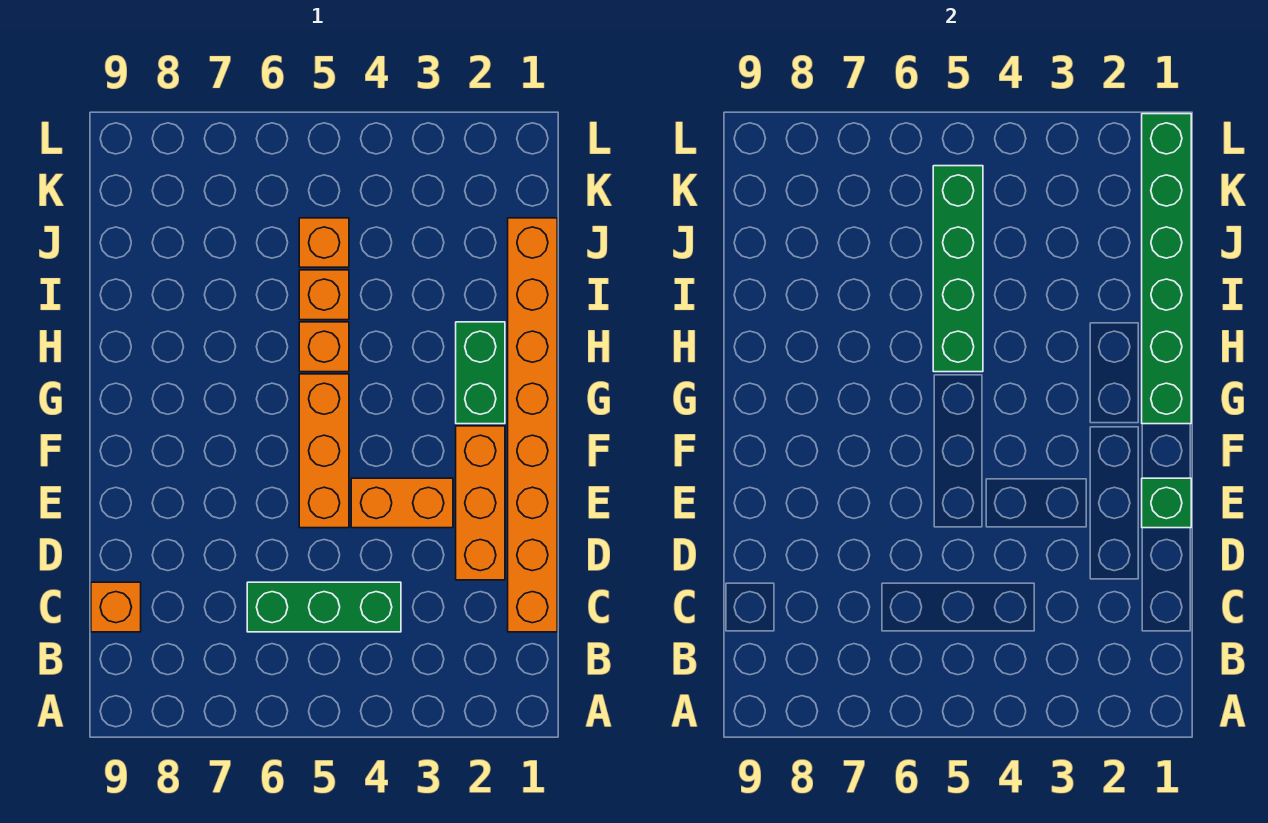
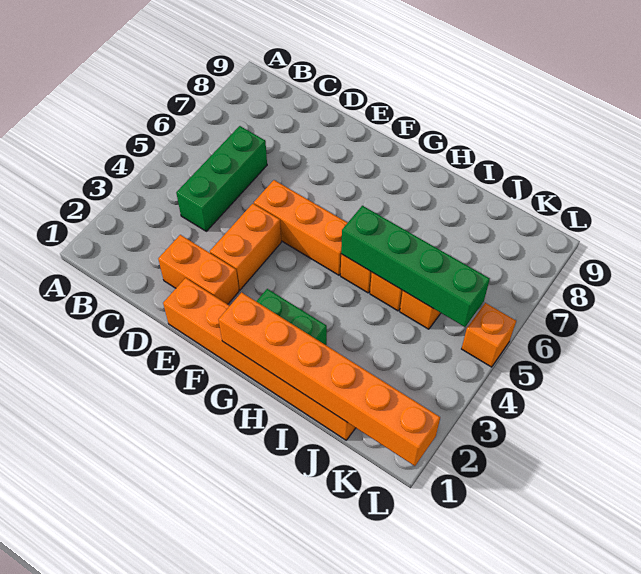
orange 1x8 brick [508,218,557,632] -> orange 1x6 brick [163,278,355,440]
orange 1x1 brick [91,582,141,632] -> orange 1x1 brick moved to [462,303,516,367]
orange 1x3 brick [456,426,505,580] -> orange 1x2 brick [158,235,239,304]
green 1x1 brick [1142,478,1191,528] -> none
green 1x6 brick [1142,114,1191,424] -> orange 1x6 brick [219,292,440,466]

